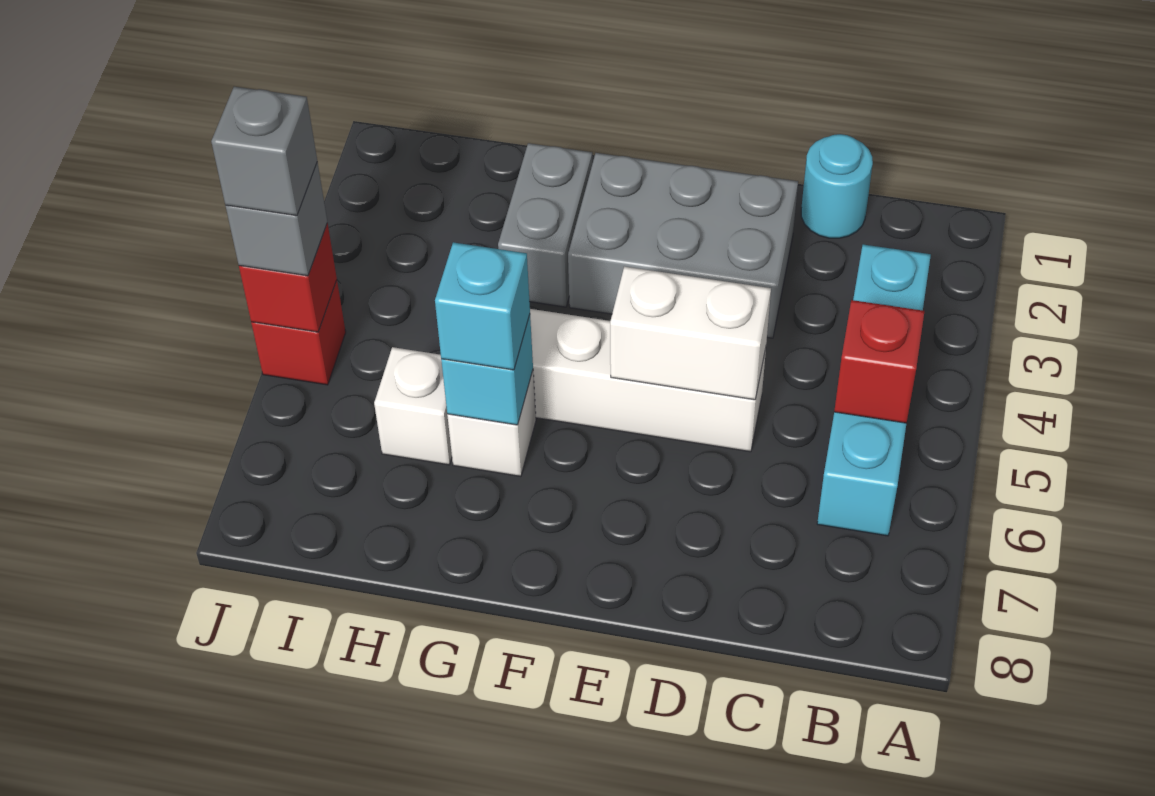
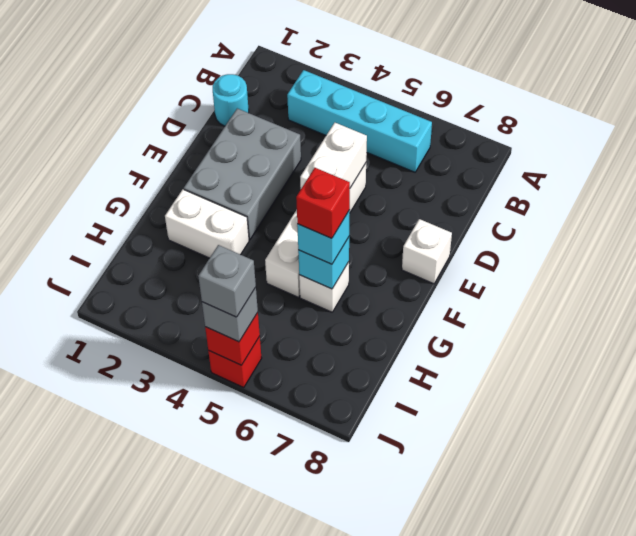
red 1x1 brick [834,300,925,423] -> red 1x1 brick moved to [296,168,350,238]
grey 1x2 brick [498,143,592,307] -> white 1x2 brick [165,189,249,258]
white 1x1 brick [374,347,452,465] -> white 1x1 brick moved to [402,219,452,284]

